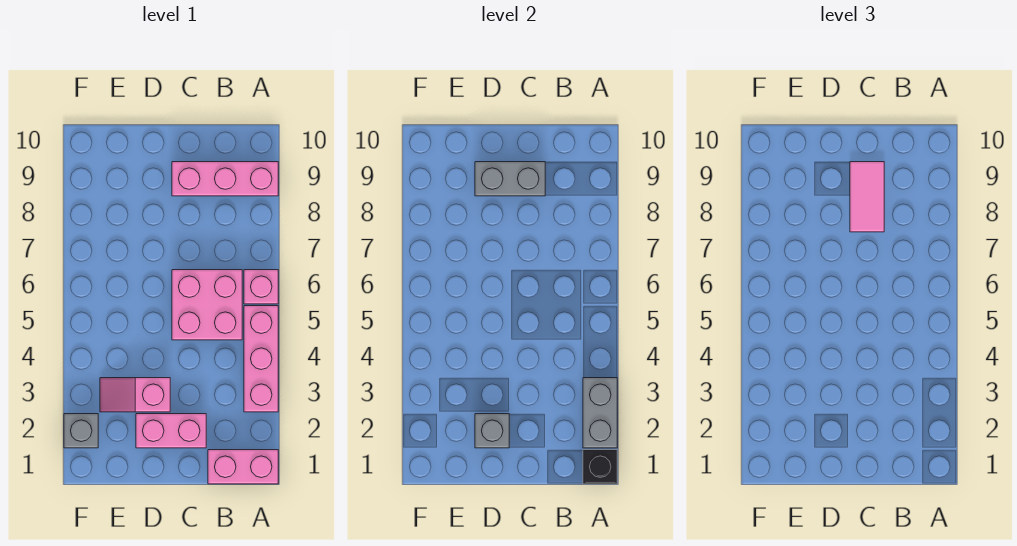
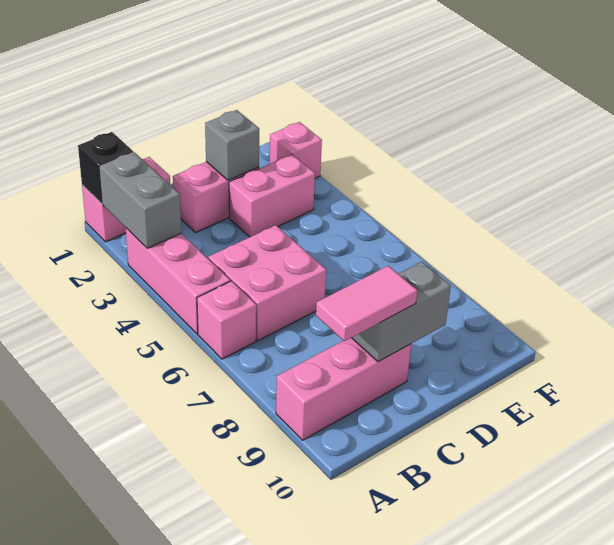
pink 1x2 tile [850,162,884,232] -> pink 1x2 tile turned to [316,266,417,341]
pink 1x2 slope [100,378,170,412] -> pink 1x2 brick [229,154,315,237]
grey 1x1 brick [64,414,98,448] -> pink 1x1 brick [270,122,322,178]

